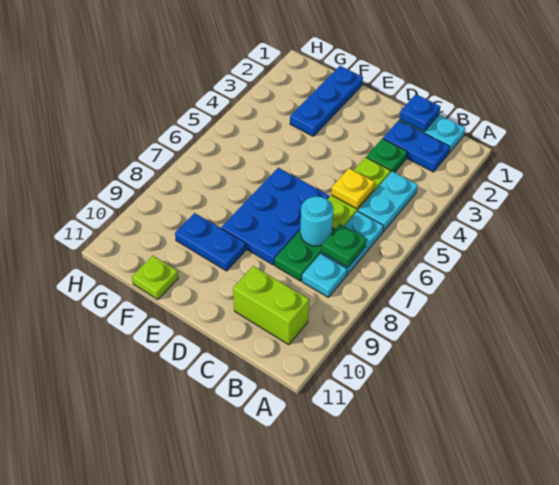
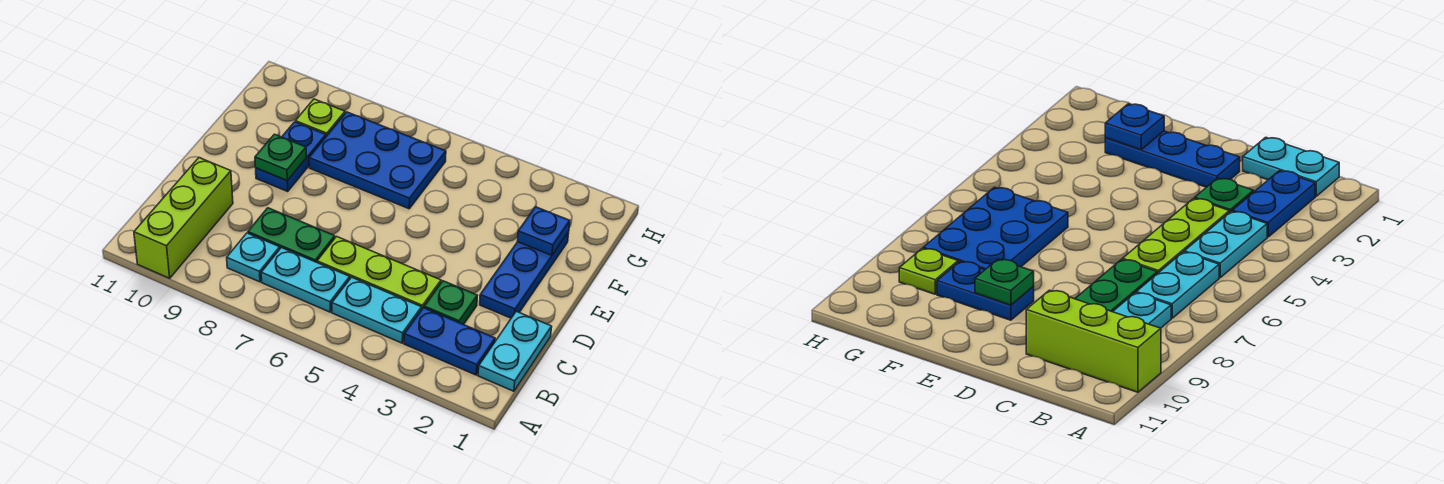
blue 1x2 plate [383,120,450,172] -> blue 1x2 plate turned to [404,308,495,375]
green 1x1 plate [321,224,366,267] -> green 1x1 plate moved to [255,134,306,181]
lime 1x2 brick [233,266,309,345] -> lime 1x3 brick [134,158,233,278]
blue 1x1 plate [399,94,440,131] -> blue 1x1 plate moved to [517,207,570,255]
yellow 1x1 plate [331,168,375,209] -> none
cyan 1x1 round brick [300,197,334,246] -> none
blue 2x3 plate [221,168,329,265] -> blue 2x3 plate moved to [309,112,446,209]
blue 1x3 plate [290,66,363,136] -> blue 1x3 plate turned to [480,232,569,318]
lime 1x1 plate [132,256,178,299] -> lime 1x1 plate moved to [295,99,345,136]

